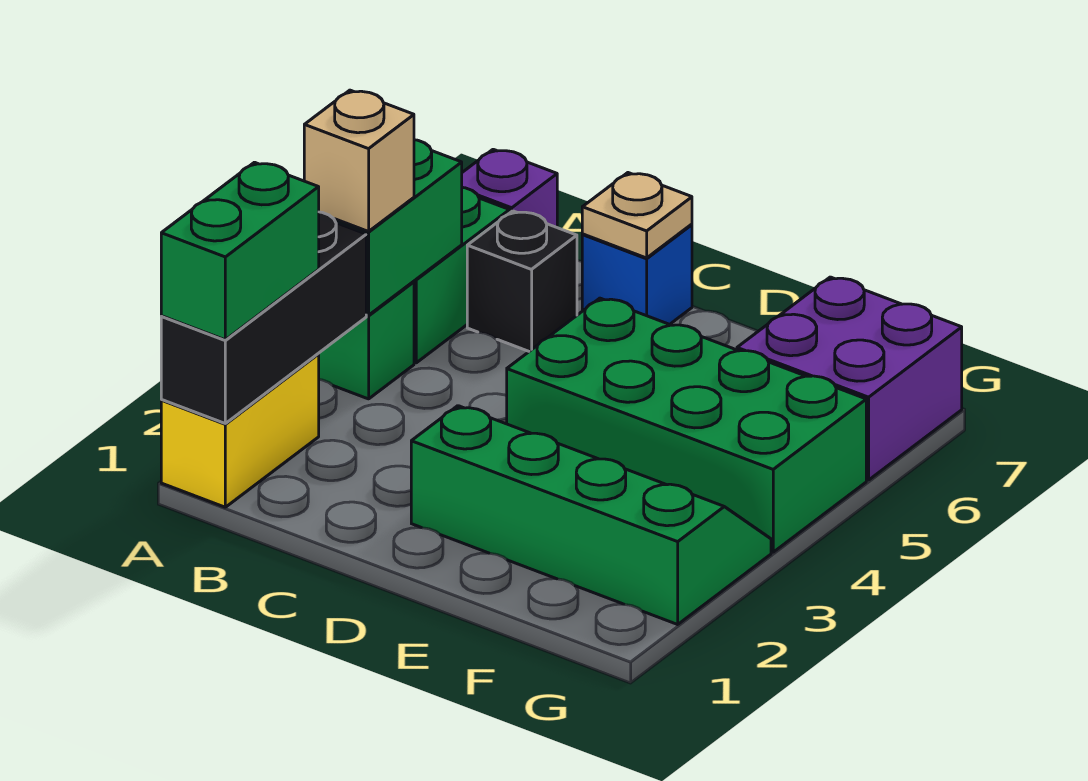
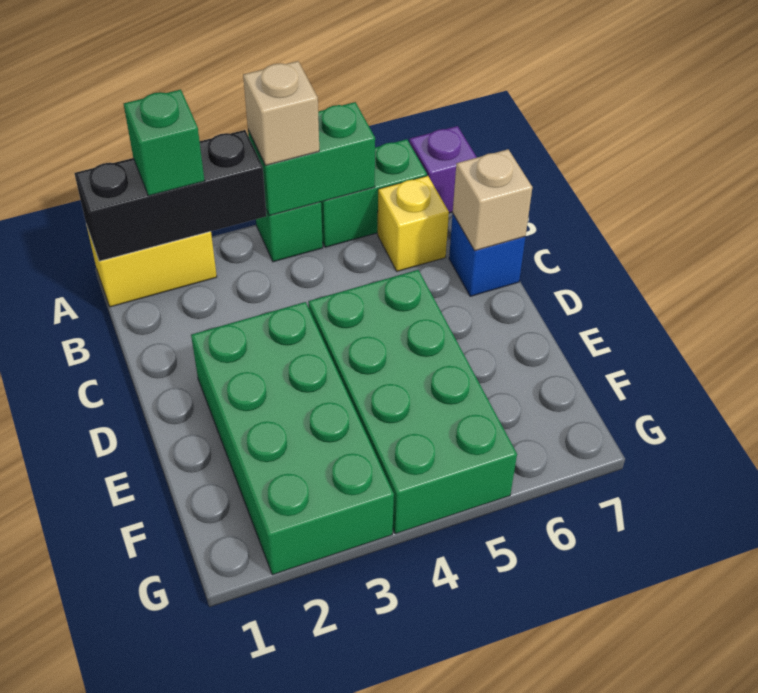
green 1x2 brick [161,162,319,340] -> green 1x1 brick [124,90,205,196]
black 1x1 brick [467,211,577,351] -> yellow 1x1 brick [377,176,449,271]
tan 1x1 plate [582,173,692,258] -> tan 1x1 brick [453,149,532,251]
green 2x4 slope [411,406,771,624] -> green 2x4 brick [191,302,394,575]
purple 2x2 brick [737,277,962,480] -> none

